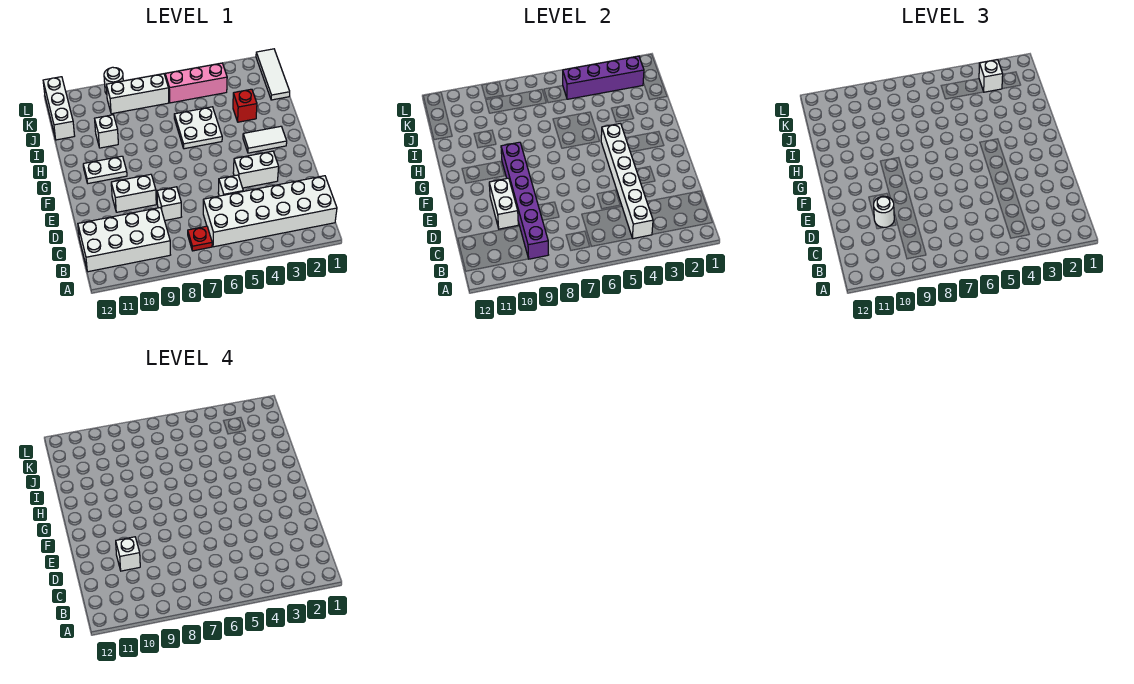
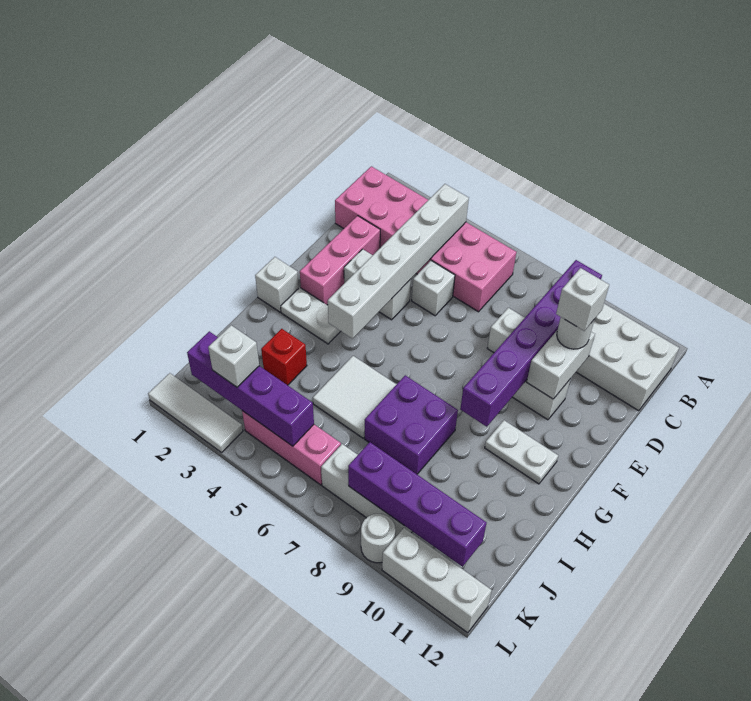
white 2x6 brick [203,176,337,247] -> pink 2x6 brick [335,166,516,312]
red 1x1 plate [188,226,212,251] -> none
none -> pink 1x3 brick [300,216,380,305]
white 1x2 tile [243,126,287,153] -> white 1x2 plate [281,288,341,344]
white 2x2 plate [174,107,222,149] -> white 2x2 tile [313,356,397,438]
none -> purple 2x2 brick [365,375,458,474]
white 1x1 brick [95,115,118,148] -> white 1x1 brick moved to [255,257,299,312]
white 1x3 tile [256,49,290,100] -> white 1x3 tile turned to [148,373,243,452]
white 1x3 brick [43,77,75,140] -> white 1x3 brick turned to [382,528,492,633]
none -> purple 1x4 brick [348,442,487,567]

